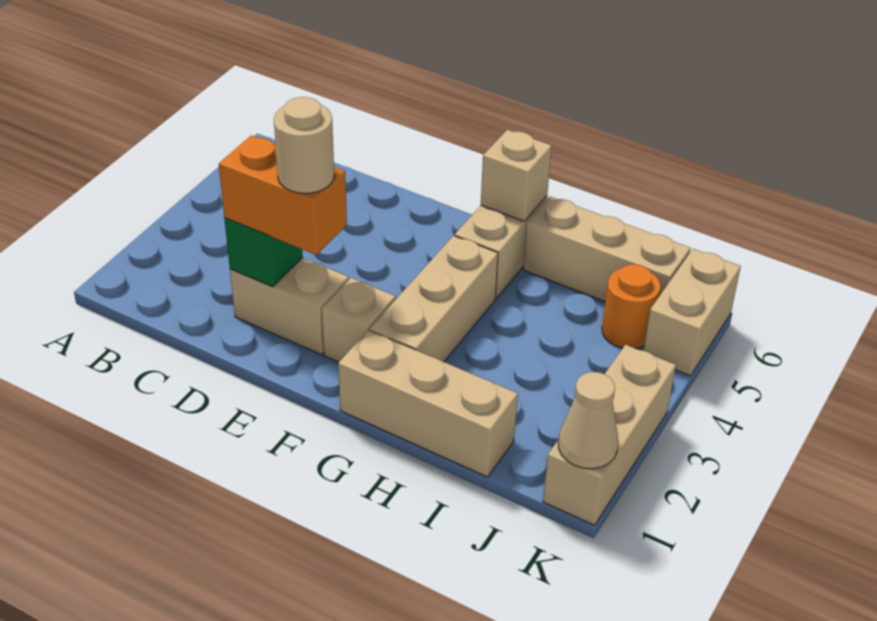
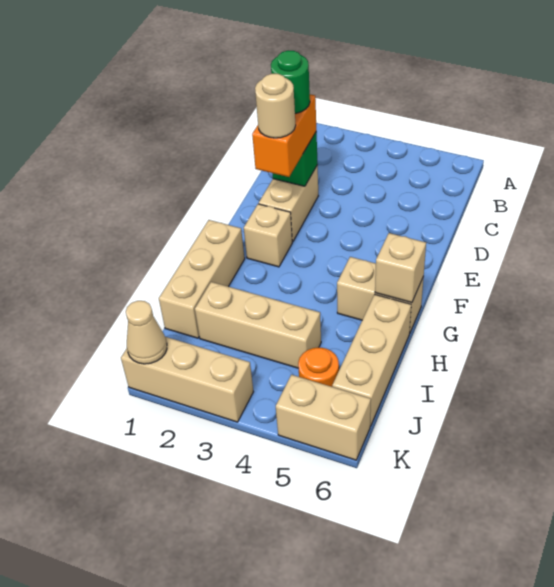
none -> green 1x1 round brick [271,50,310,114]
tan 1x3 brick [370,236,498,362] -> tan 1x3 brick moved to [195,282,321,368]

